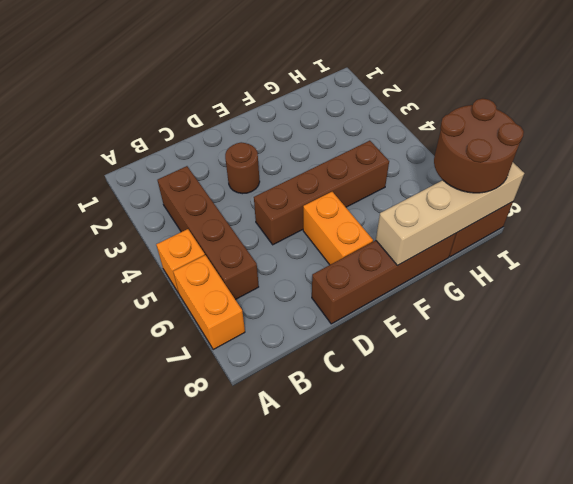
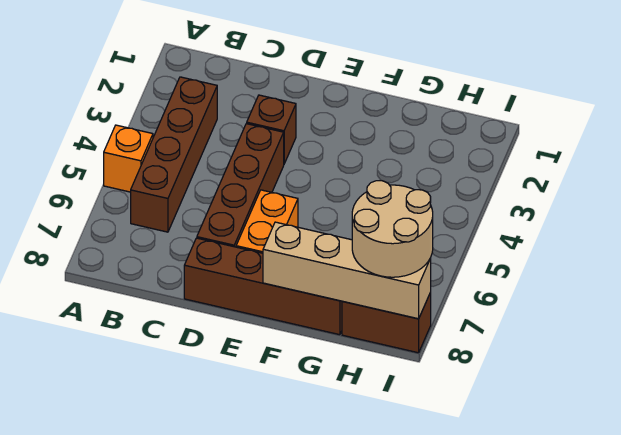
orange 1x2 brick [173,255,245,349] -> none
brown 1x1 round brick [225,142,260,194] -> brown 1x1 brick [247,95,296,163]
brown 1x4 brick [254,141,389,245] -> brown 1x4 brick turned to [197,124,284,247]
brown 2x2 round brick [434,99,524,193] -> tan 2x2 round brick [352,181,433,277]

